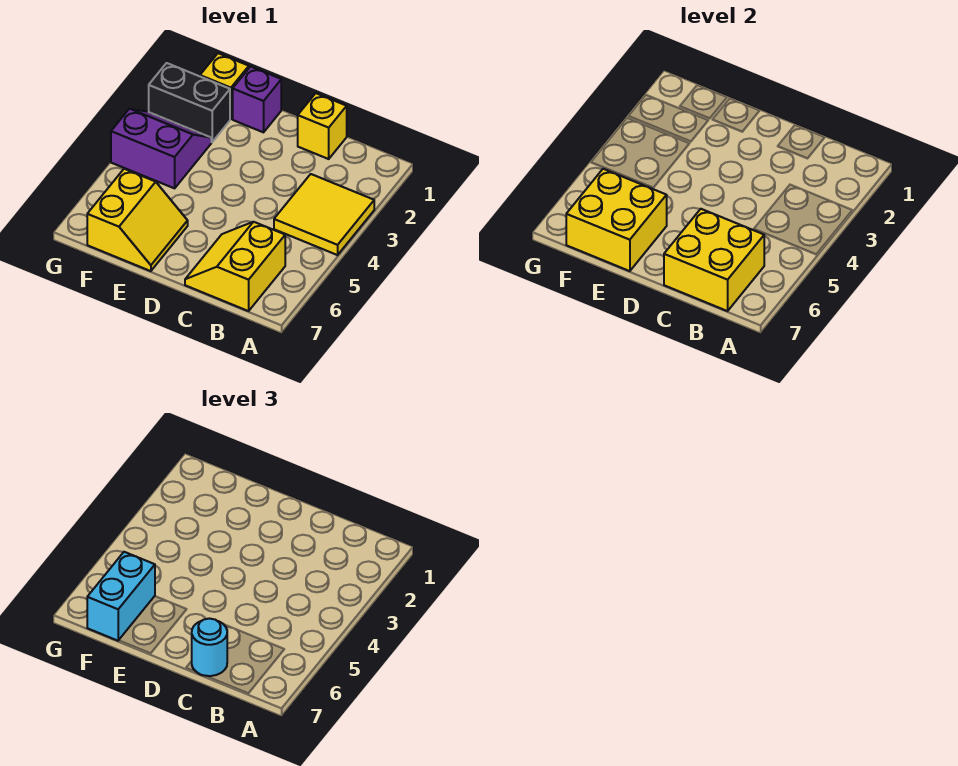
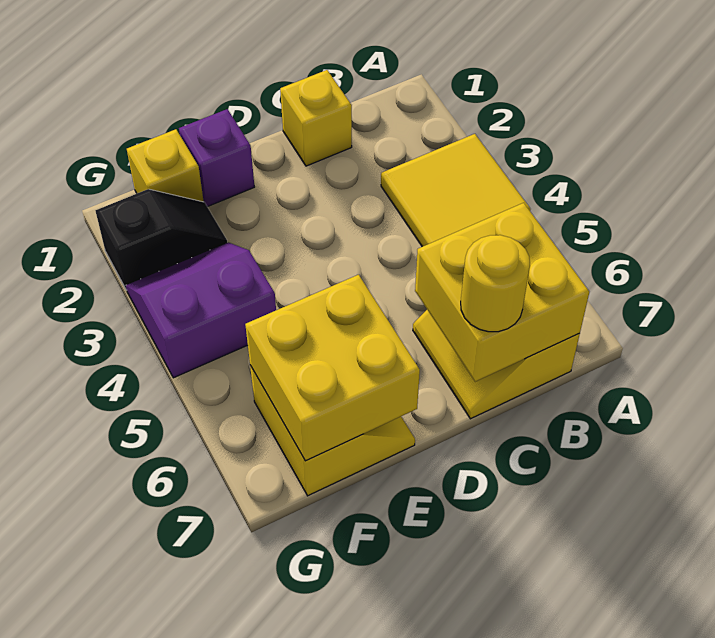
cyan 1x1 round brick [192,619,227,676] -> yellow 1x1 round brick [461,235,530,332]
black 1x2 brick [149,63,230,142] -> black 1x2 slope [95,189,227,290]
cyan 1x2 brick [87,552,155,641] -> none

